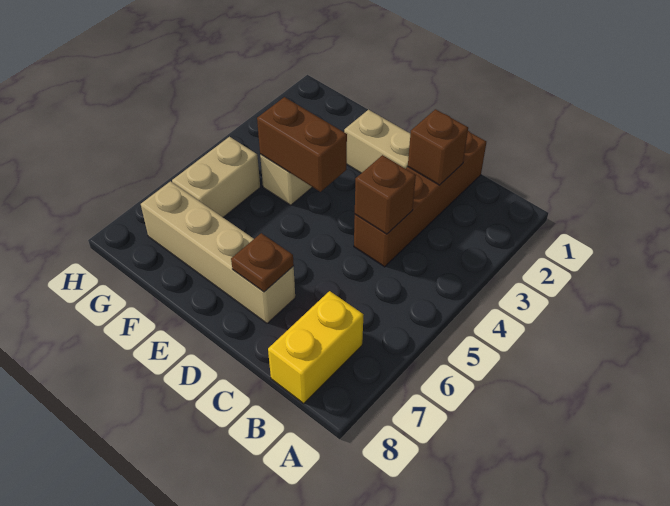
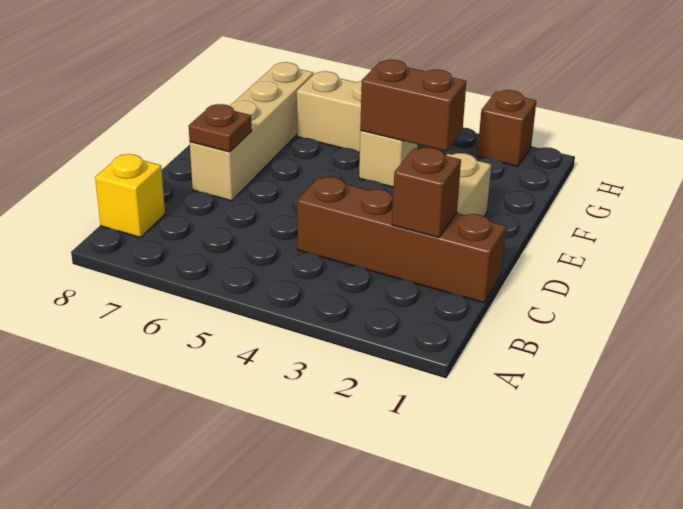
yellow 1x2 brick [268,291,363,403] -> yellow 1x1 brick [95,154,165,238]
brown 1x1 brick [355,155,416,234] -> brown 1x1 brick moved to [477,90,536,166]
brown 1x2 brick [257,97,347,192] -> brown 1x2 brick turned to [360,60,466,151]

